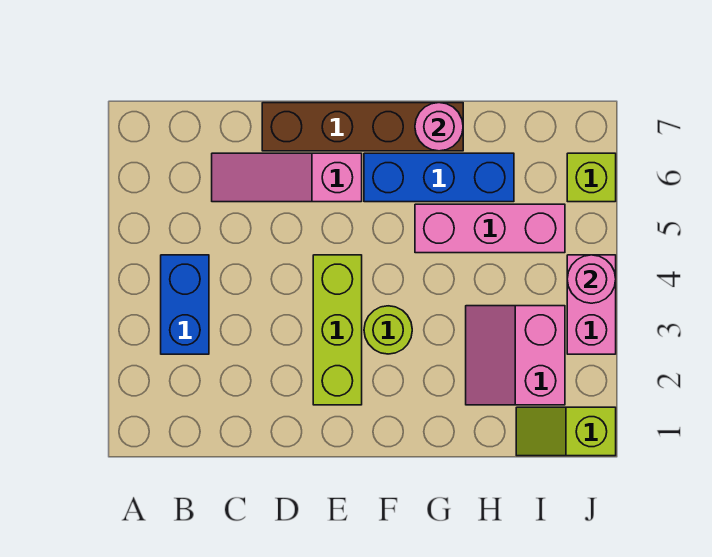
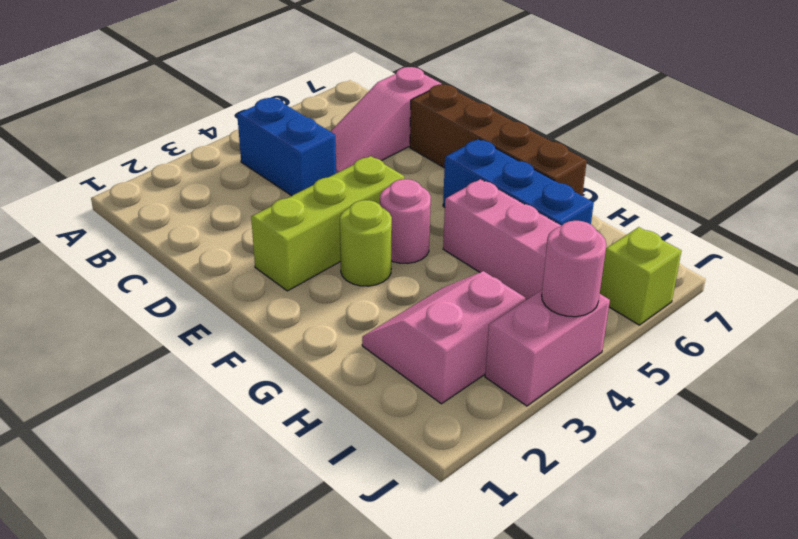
blue 1x2 brick [161,255,209,354] -> blue 1x2 brick turned to [237,98,336,196]
pink 1x3 slope [212,153,362,202] -> pink 1x3 slope turned to [330,67,441,173]
pink 1x1 round brick [415,103,463,151] -> pink 1x1 round brick moved to [380,179,431,263]
lime 1x2 slope [516,407,616,456] -> none

